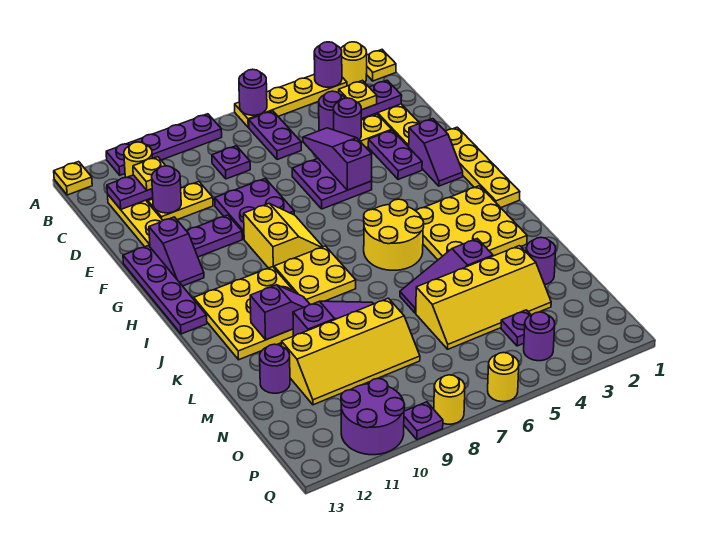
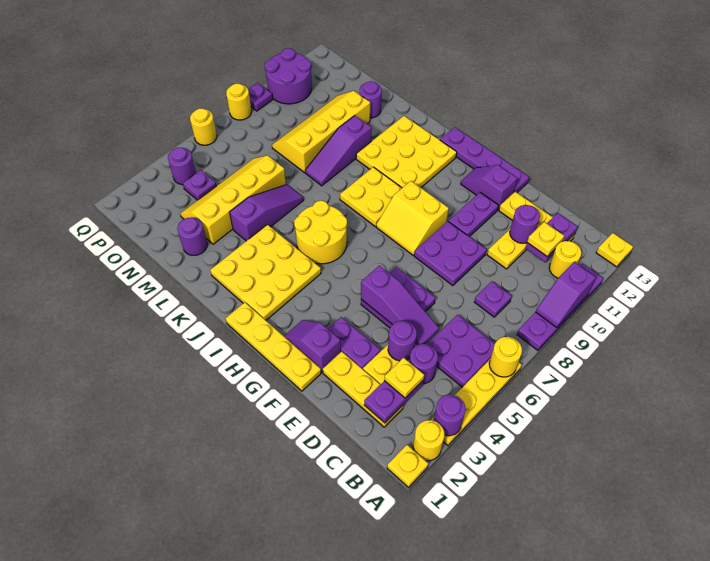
purple 1x1 round brick [239,69,267,115] -> yellow 1x1 round brick [489,337,522,377]
purple 1x2 plate [249,111,301,160] -> purple 2x2 plate [427,315,495,387]
purple 1x2 slope [250,285,310,340] -> purple 1x2 slope moved to [536,262,596,328]

